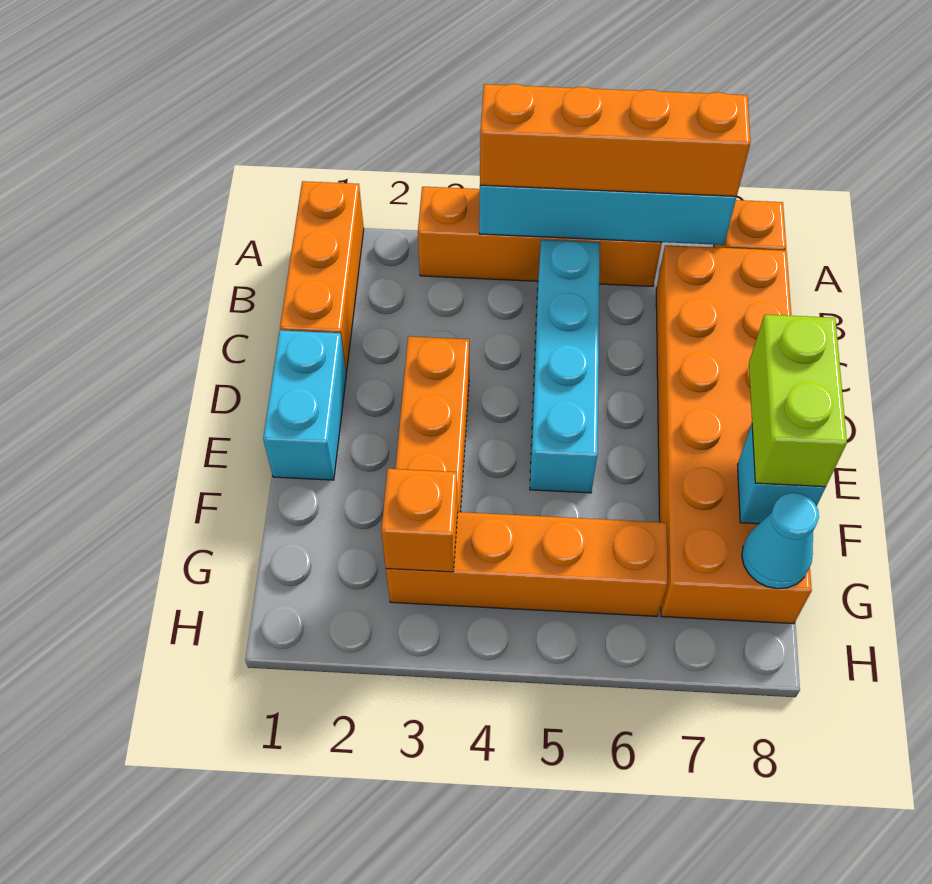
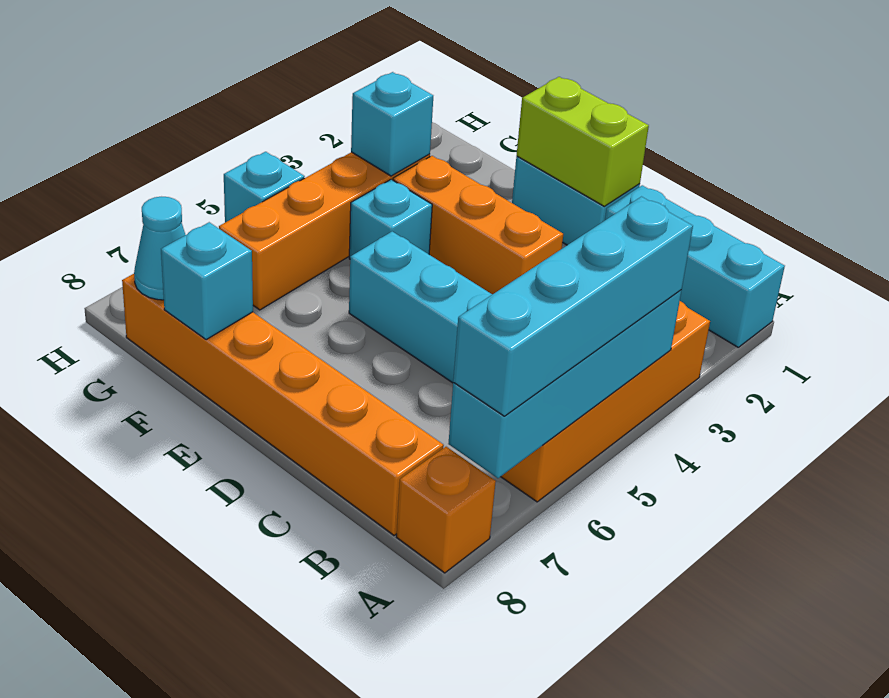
orange 1x3 brick [280,181,364,372] -> cyan 1x3 brick [605,185,785,347]
orange 1x4 brick [480,84,750,196] -> cyan 1x4 brick [453,197,693,416]
orange 2x6 brick [656,245,812,624] -> orange 1x6 brick [122,274,444,535]
lime 1x2 brick [749,315,847,487] -> lime 1x2 brick moved to [517,77,649,206]
none -> cyan 1x1 brick [349,179,432,259]
orange 1x1 brick [381,469,458,572] -> cyan 1x1 brick [351,72,433,176]
none -> cyan 1x1 brick [224,152,305,222]

